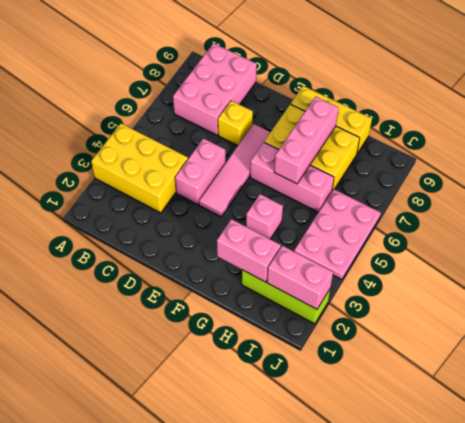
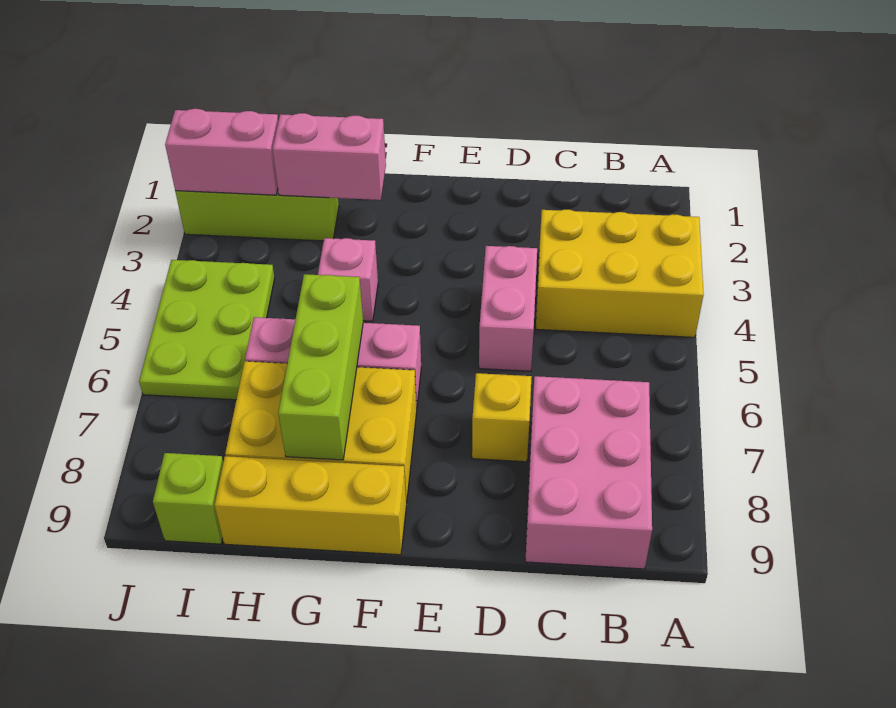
pink 1x4 tile [199,124,270,217] -> none
pink 1x3 brick [274,97,338,184] -> lime 1x3 brick [278,274,363,460]
pink 2x3 plate [294,189,381,280] -> lime 2x3 plate [139,260,275,400]
none -> lime 1x1 brick [153,453,223,544]

